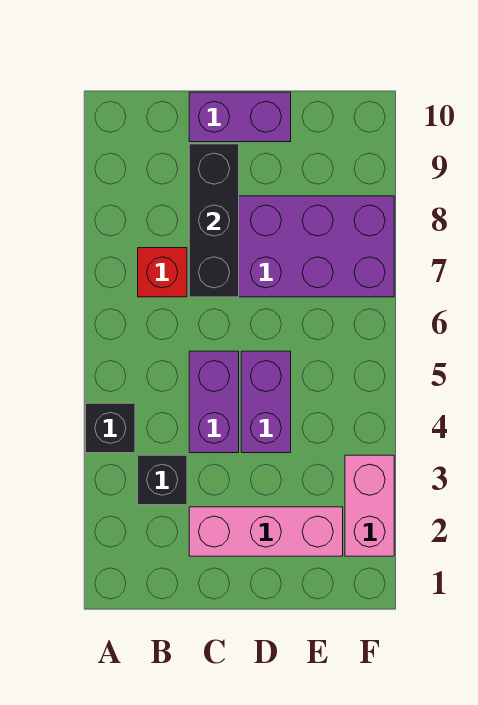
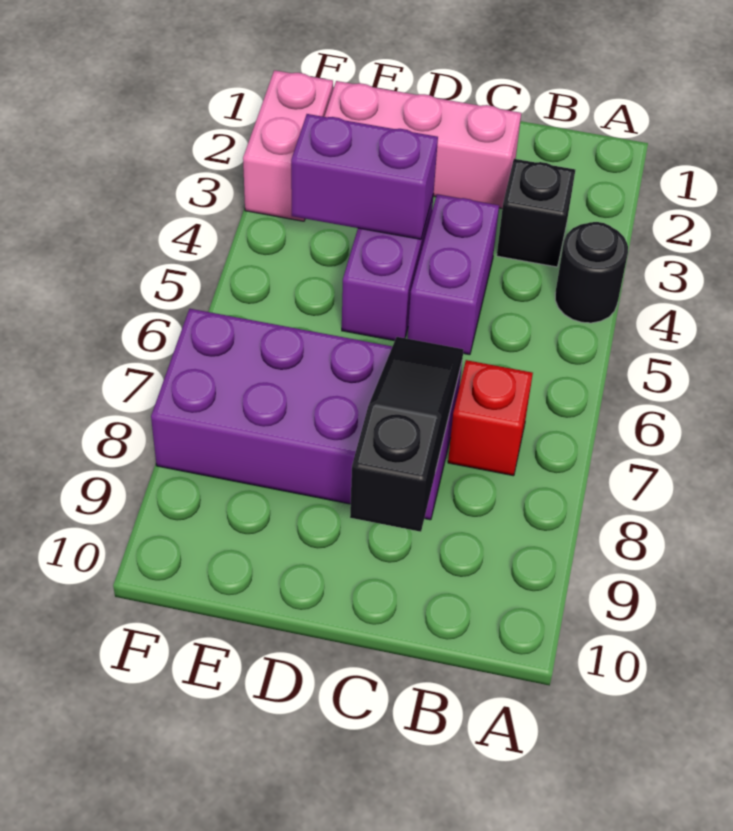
black 1x1 brick [86,403,135,453] -> black 1x1 round brick [555,222,628,323]
black 1x3 brick [189,144,239,297] -> black 1x3 slope [350,337,463,532]
purple 1x2 brick [189,92,291,142] -> purple 1x2 brick moved to [291,114,438,239]

